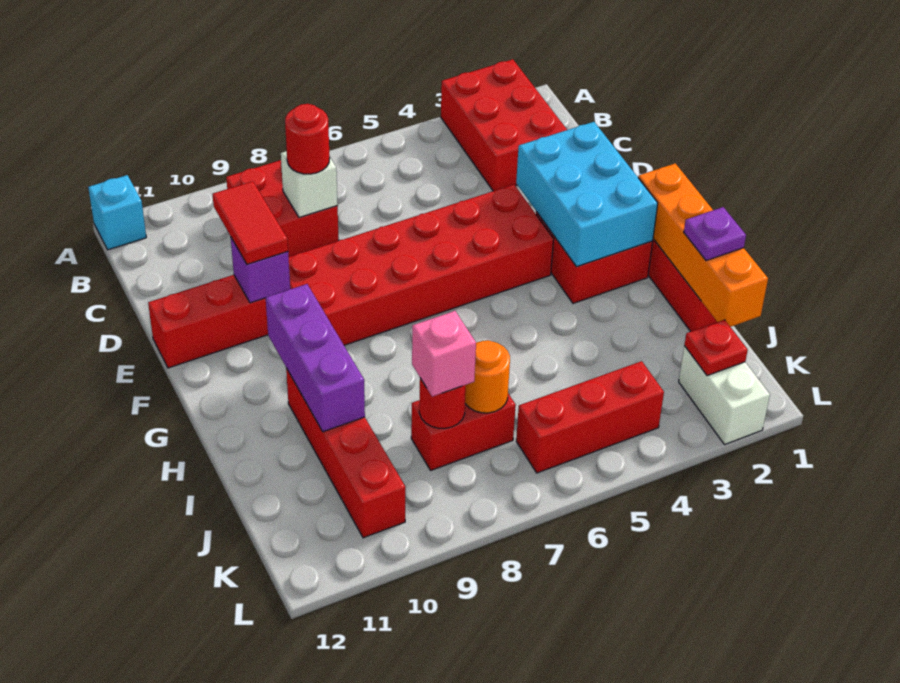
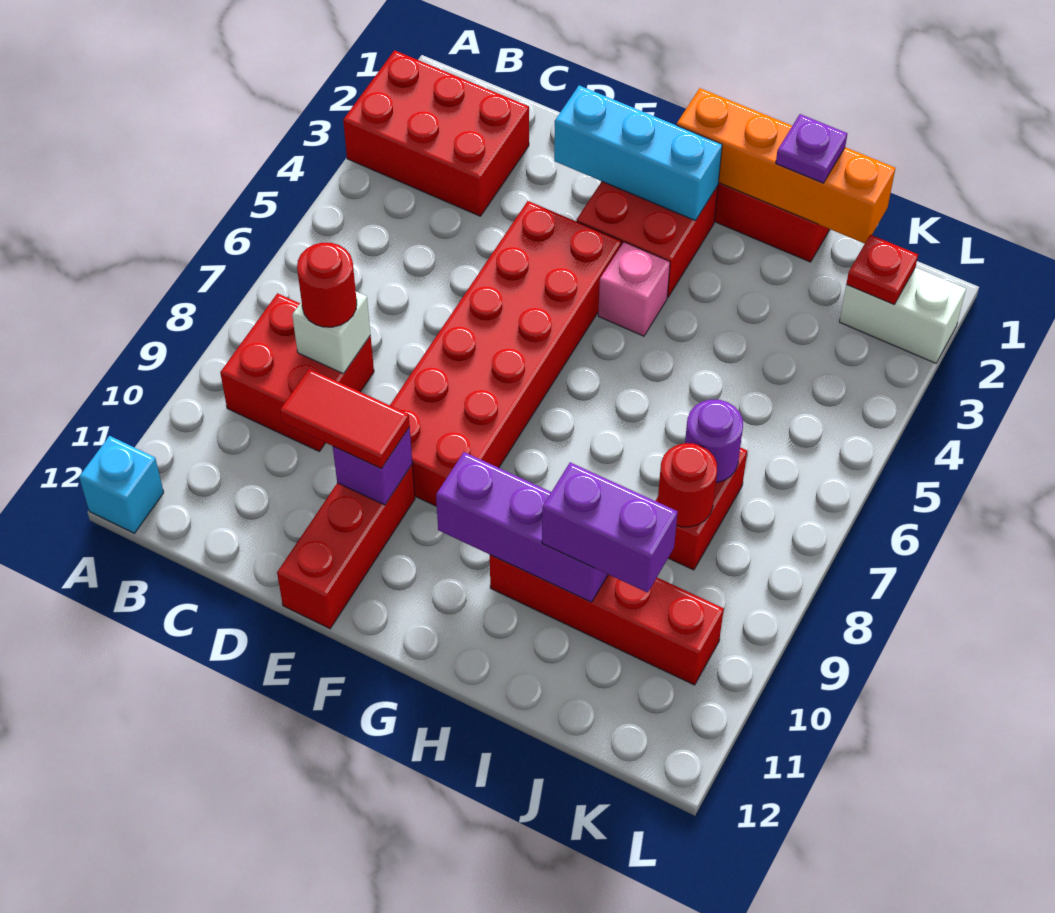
cyan 2x3 brick [516,122,658,267] -> cyan 1x3 brick [554,86,722,221]
none -> purple 1x2 brick [542,462,678,593]
orange 1x1 round brick [465,340,510,413] -> purple 1x1 round brick [685,399,743,483]
pink 1x1 brick [412,311,476,397] -> pink 1x1 brick moved to [598,242,670,336]
red 1x3 brick [516,361,664,473] -> none

